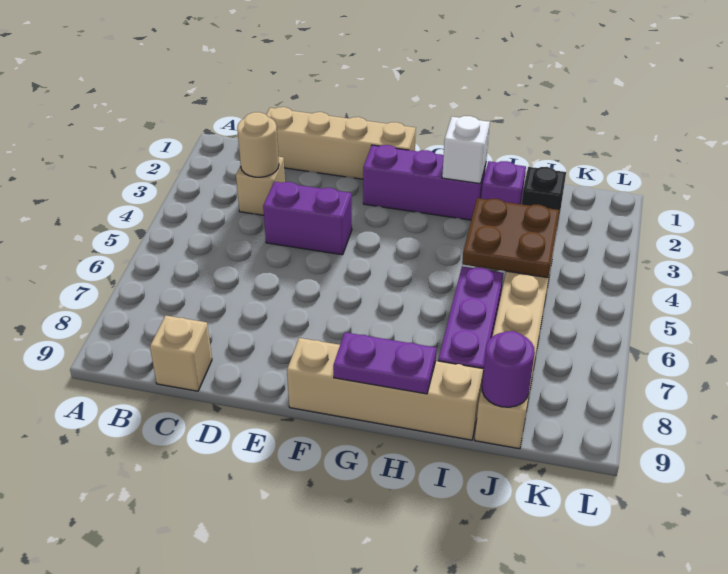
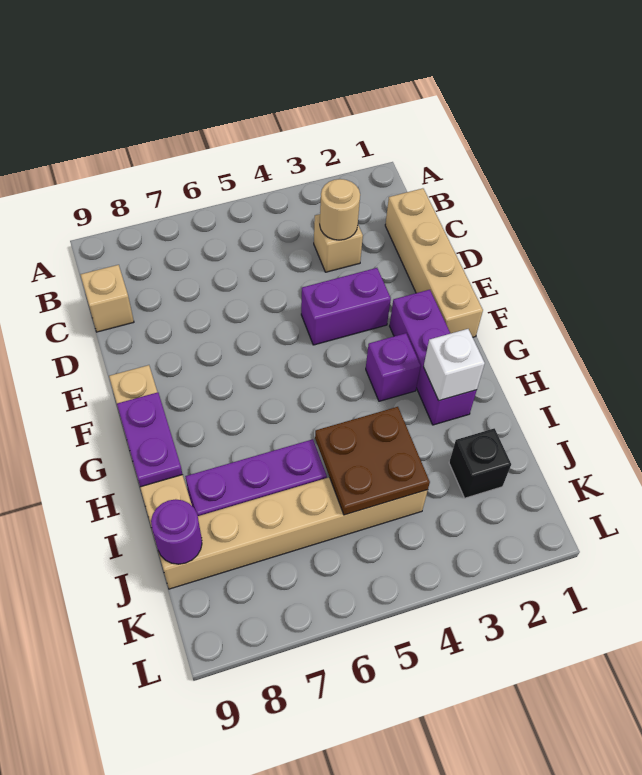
purple 1x2 brick [263,182,352,255] -> purple 1x2 brick turned to [301,268,391,345]
purple 1x1 brick [481,161,526,204] -> purple 1x1 brick moved to [366,333,421,401]

